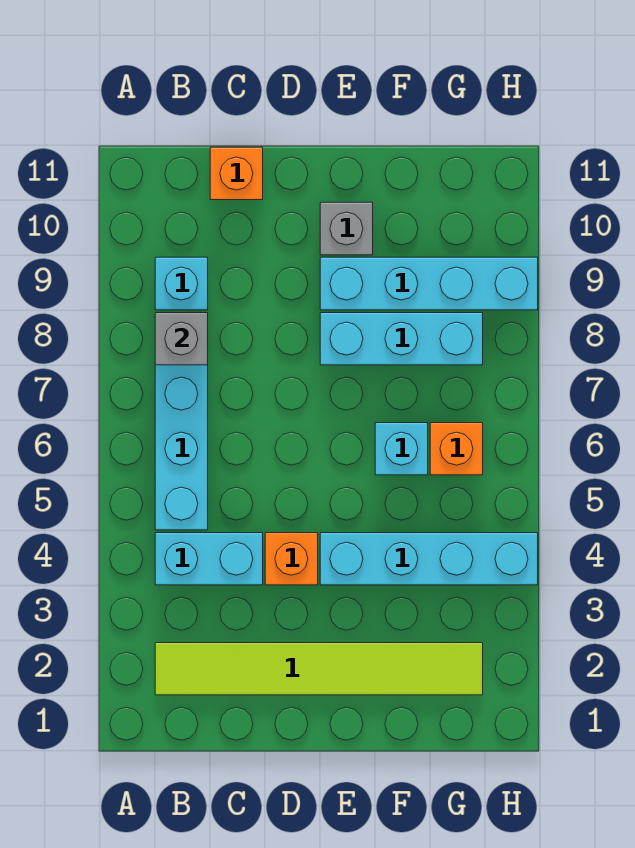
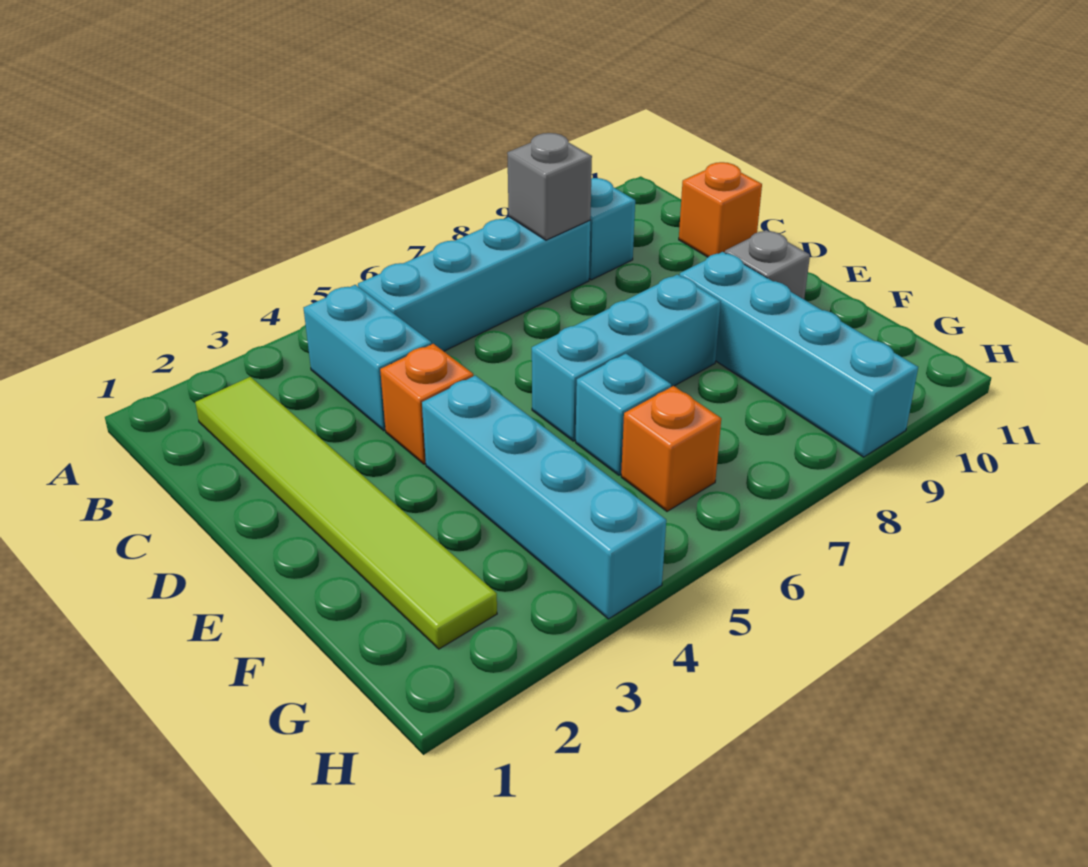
cyan 1x3 brick [320,313,483,365] -> cyan 1x3 brick turned to [532,274,721,441]

